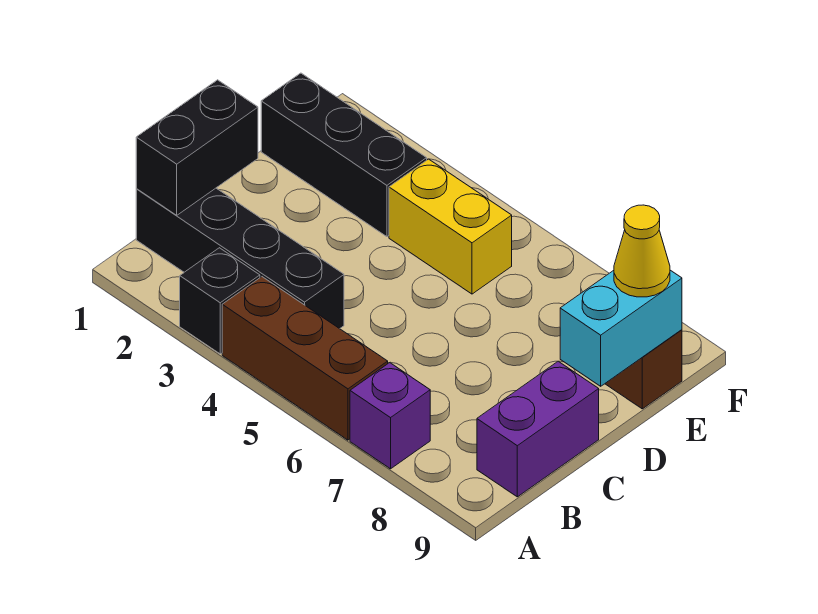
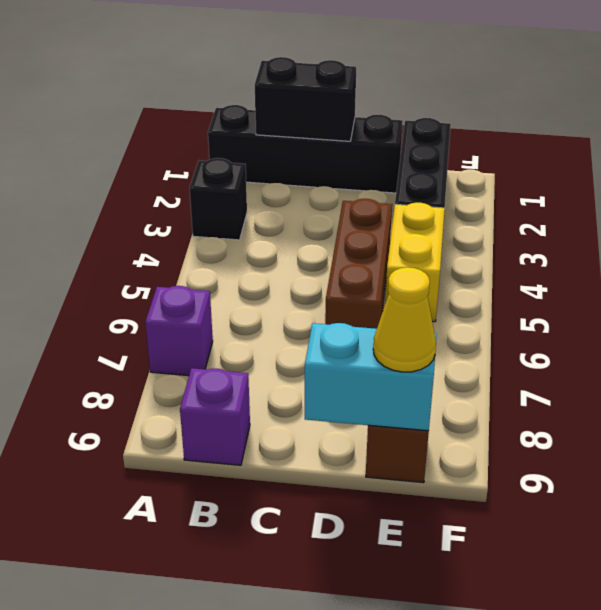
brown 1x3 brick [222,277,388,440] -> brown 1x3 brick moved to [325,199,392,329]
black 1x4 brick [136,188,344,329] -> black 1x4 brick turned to [208,105,403,193]
purple 1x2 brick [477,361,599,497] -> purple 1x1 brick [180,368,250,465]

